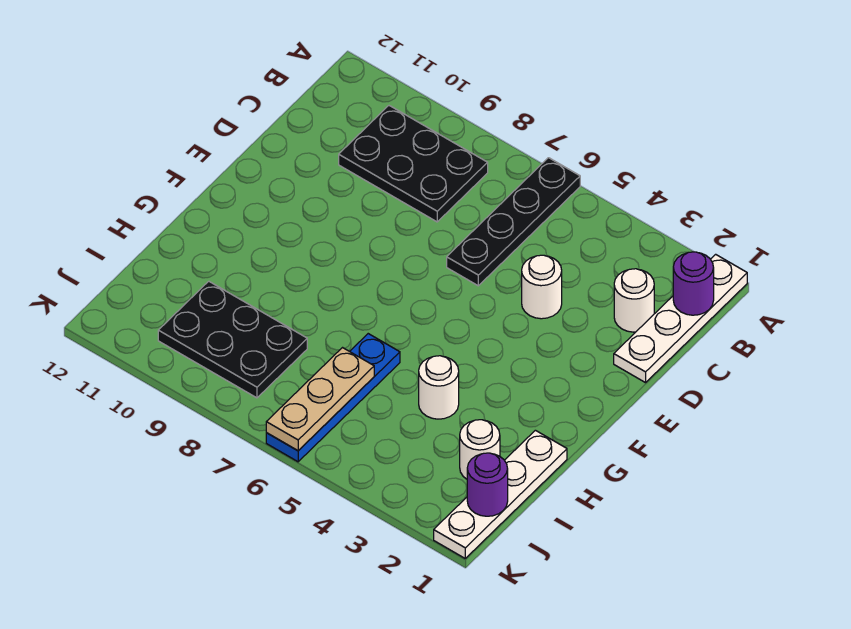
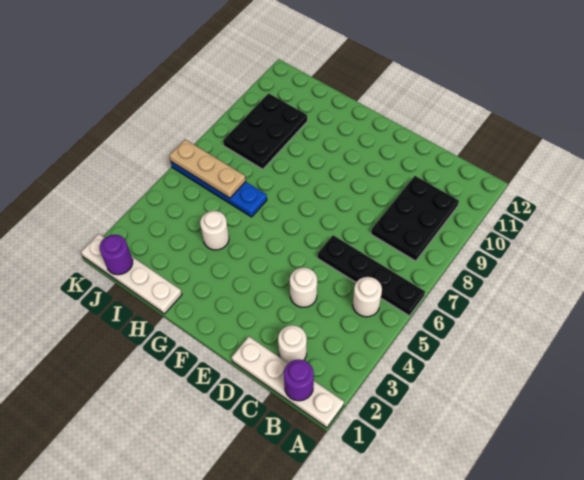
white 1x1 round brick [460,420,500,479] -> white 1x1 round brick moved to [353,277,382,317]

